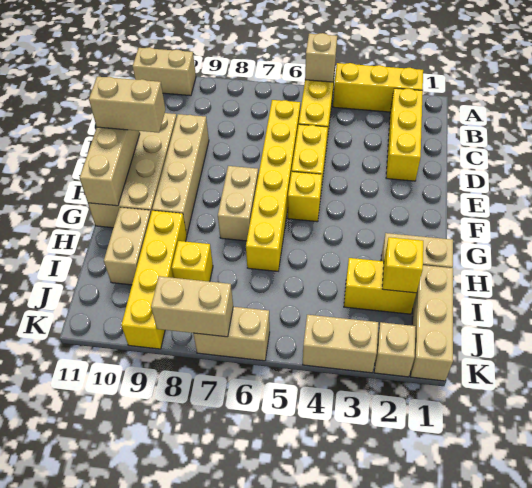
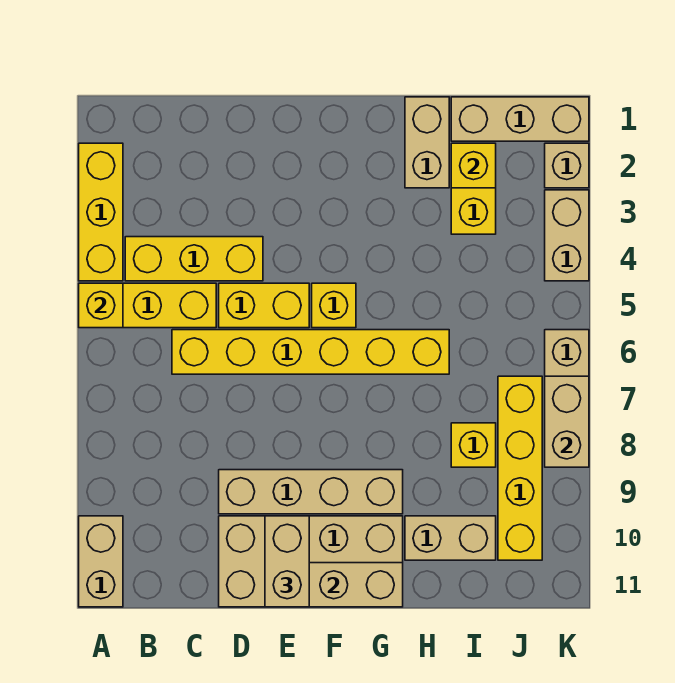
tan 1x1 brick [305,33,337,82] -> yellow 1x1 brick [79,283,123,328]
yellow 1x3 brick [386,88,423,181] -> yellow 1x3 brick moved to [125,237,263,281]
tan 1x2 brick [218,166,258,241] -> none
yellow 1x4 brick [121,211,187,349] -> yellow 1x4 brick turned to [498,376,542,560]

